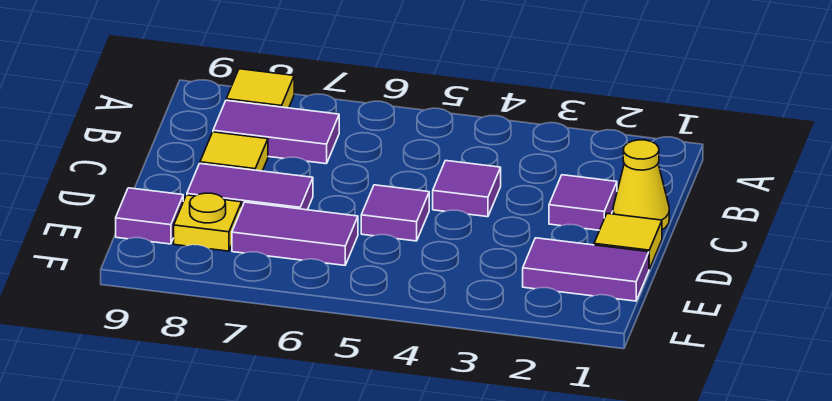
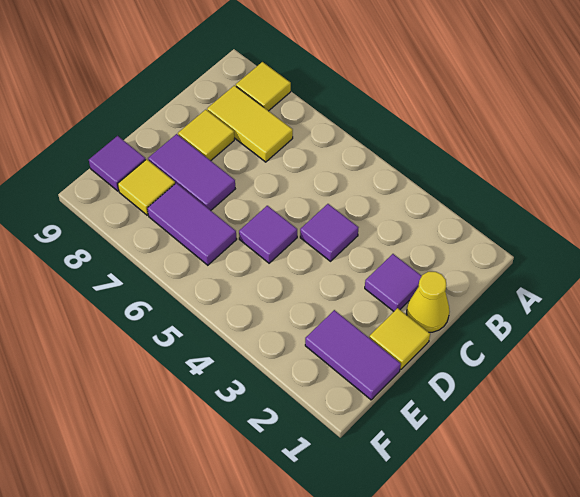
purple 1x2 tile [213,100,339,164] -> yellow 1x2 tile [207,85,293,162]
yellow 1x1 plate [174,193,242,251] -> yellow 1x1 tile [118,159,175,215]

